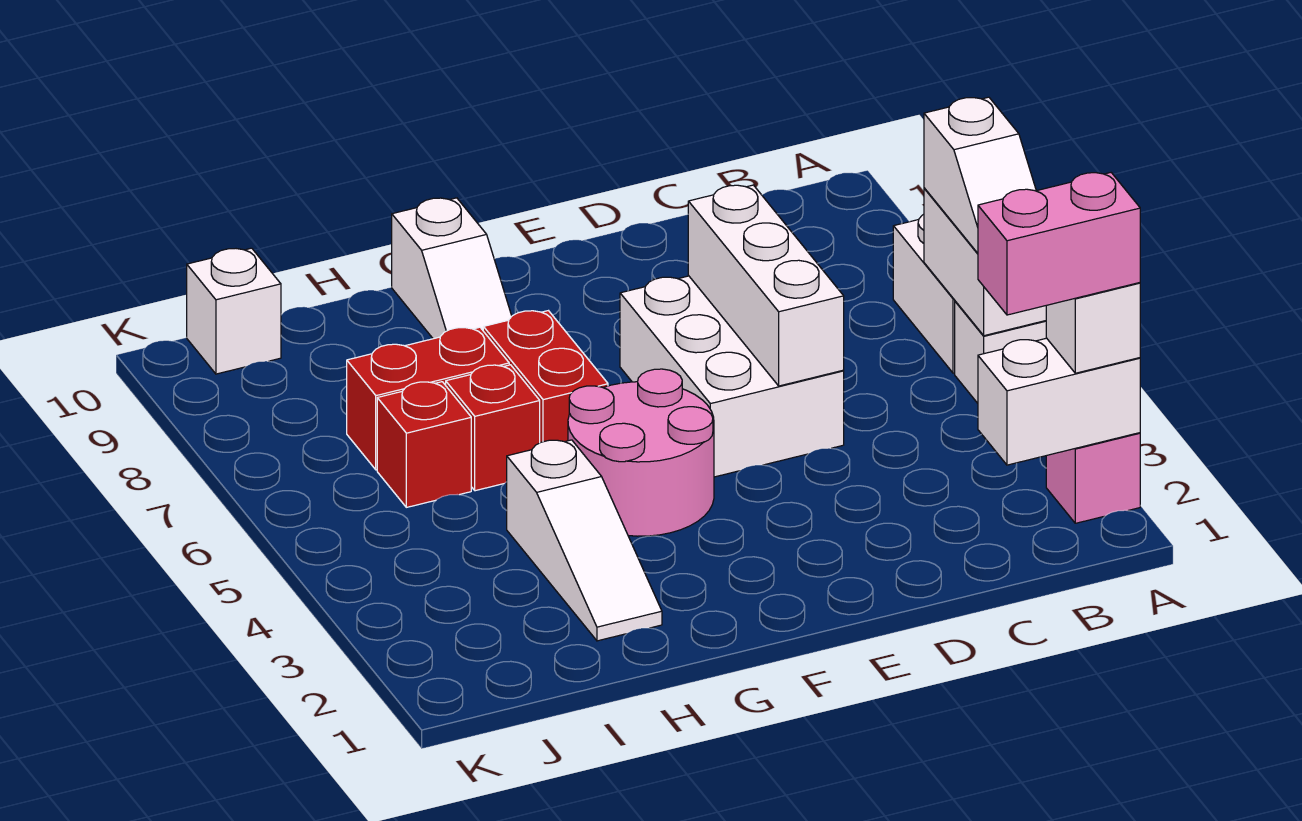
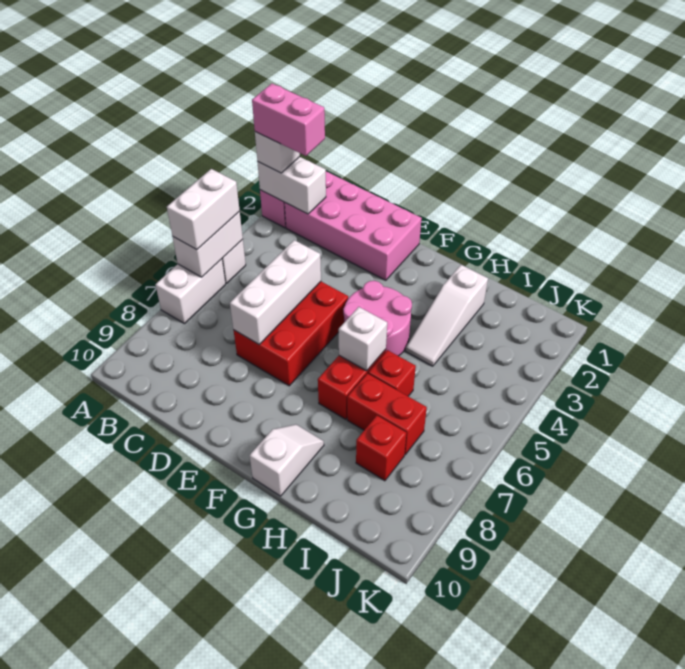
white 1x2 slope [924,97,1036,253] -> white 1x2 brick [167,169,240,250]
none -> pink 2x4 brick [284,172,422,280]
white 2x3 brick [620,276,844,477] -> red 2x3 brick [234,282,348,386]
white 1x3 slope [507,440,662,641] -> white 1x3 slope turned to [406,265,488,366]
red 1x1 brick [377,382,471,507] -> red 1x1 brick moved to [356,416,406,481]
white 1x1 brick [187,248,281,374] -> white 1x1 brick moved to [339,307,387,371]

